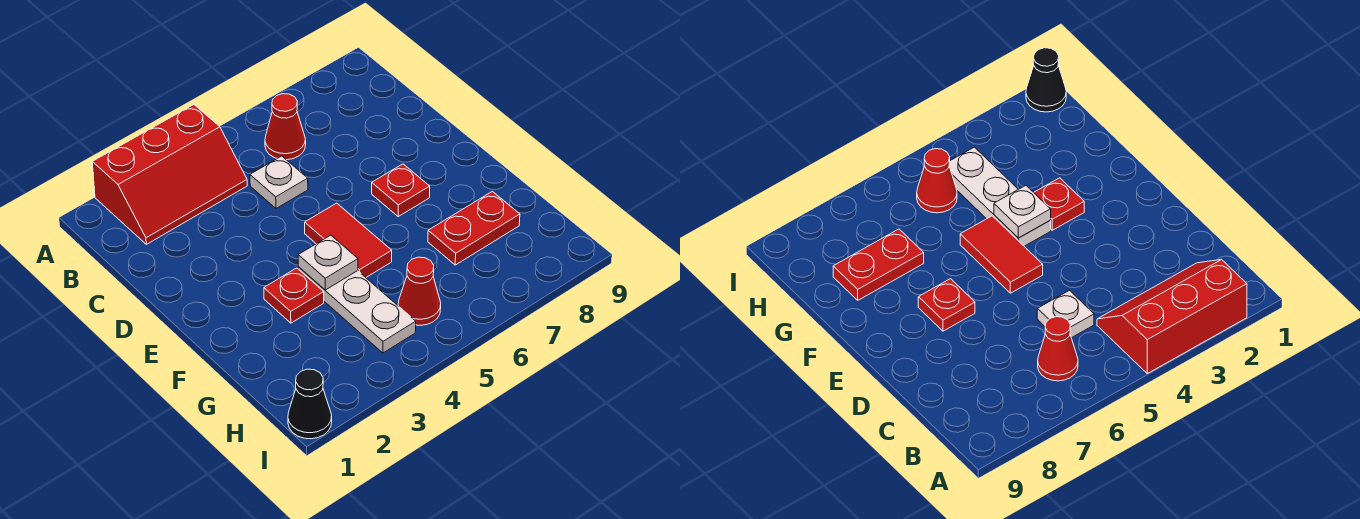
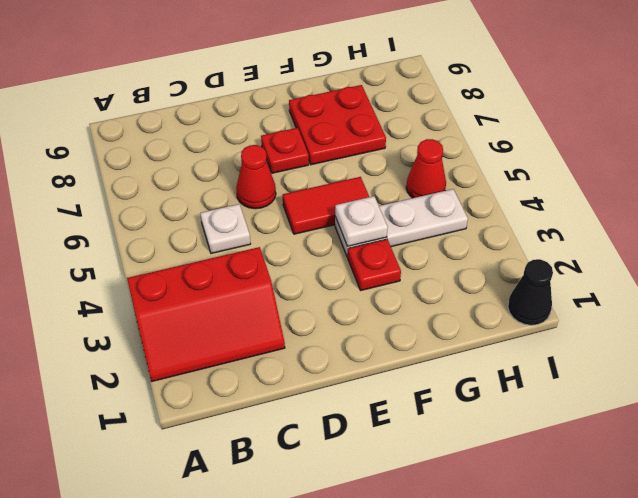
red 2x3 slope [92,105,247,244] -> red 2x3 slope turned to [127,247,285,381]
red 1x1 cone [265,94,306,160] -> red 1x1 cone moved to [236,145,276,209]
red 1x2 plate [428,191,520,265] -> red 2x2 plate [289,85,386,165]

